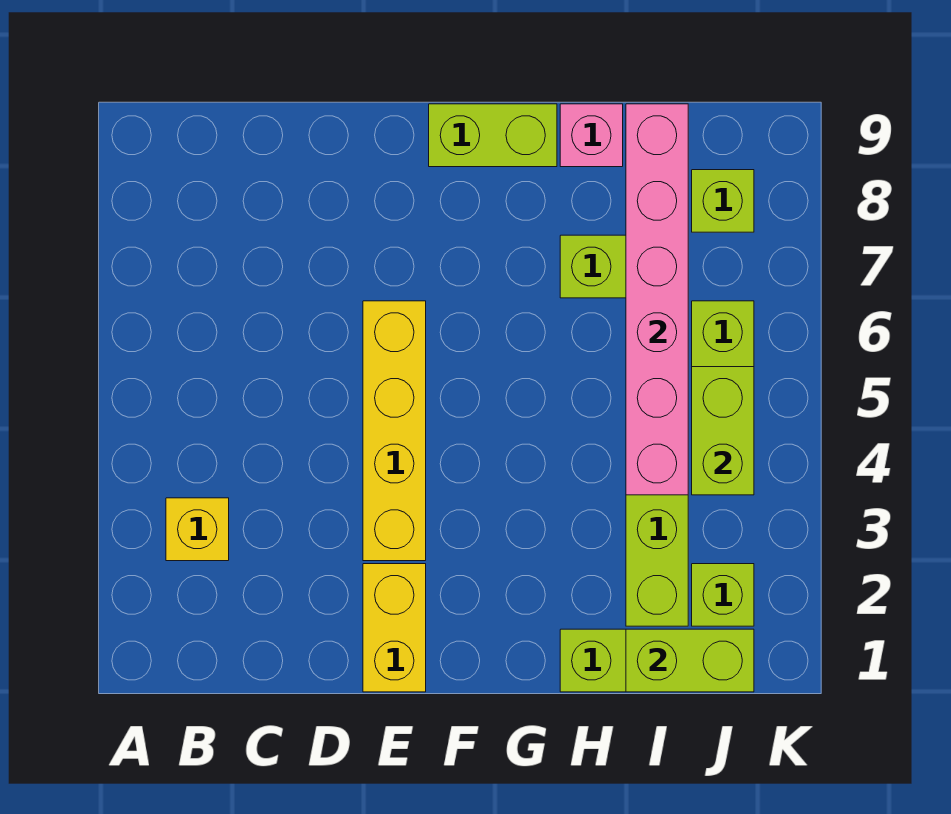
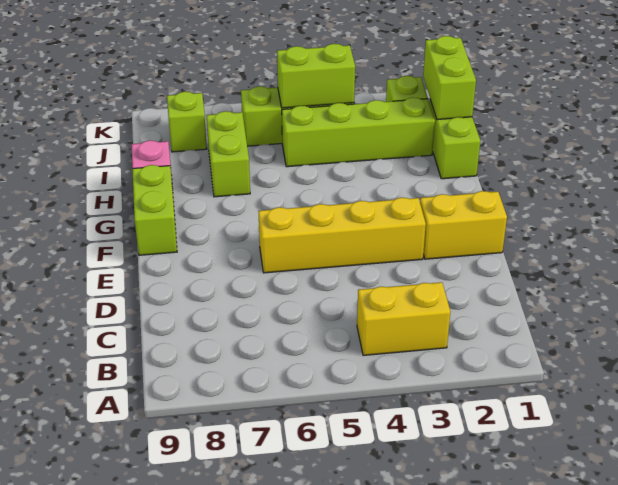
yellow 1x1 brick [166,498,229,561] -> yellow 1x2 brick [357,282,450,355]
pink 1x6 brick [626,104,688,495] -> none

